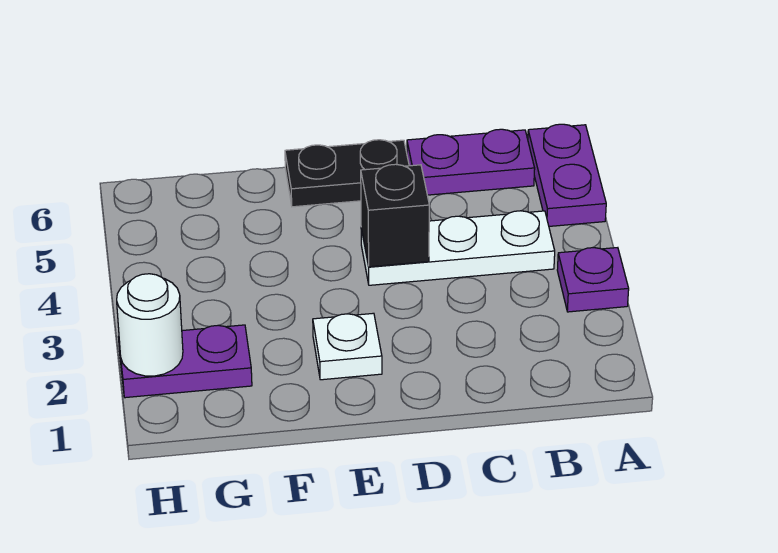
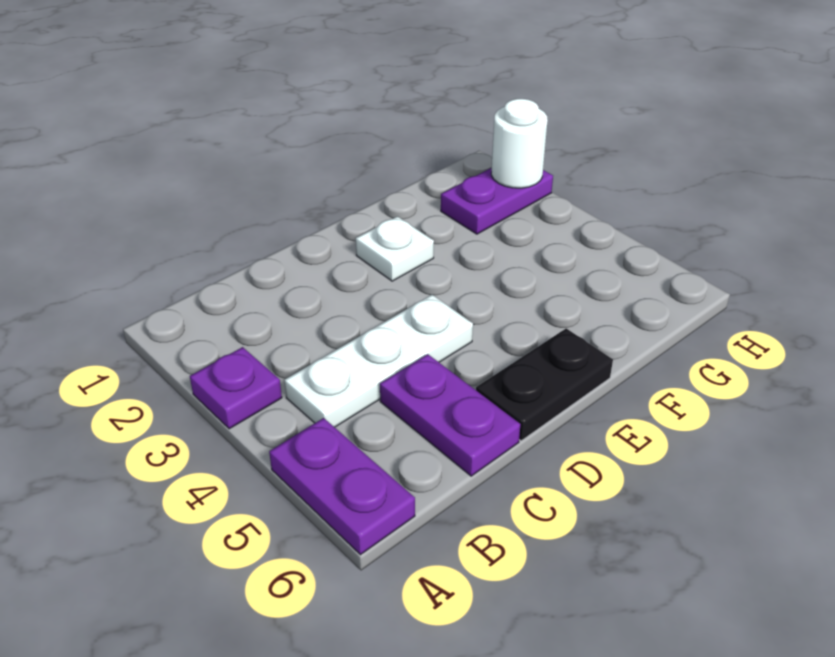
purple 1x2 plate [407,129,535,195] -> purple 1x2 plate turned to [380,354,521,476]
black 1x1 brick [361,164,429,267] -> none

